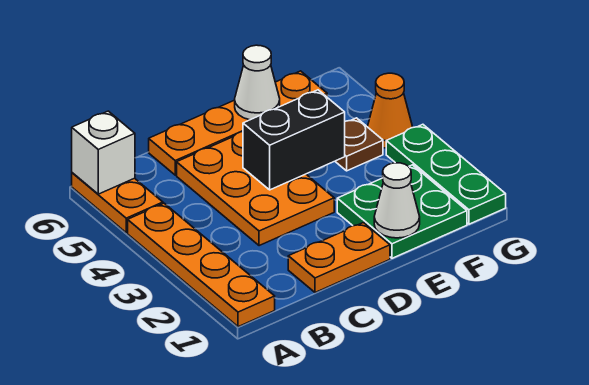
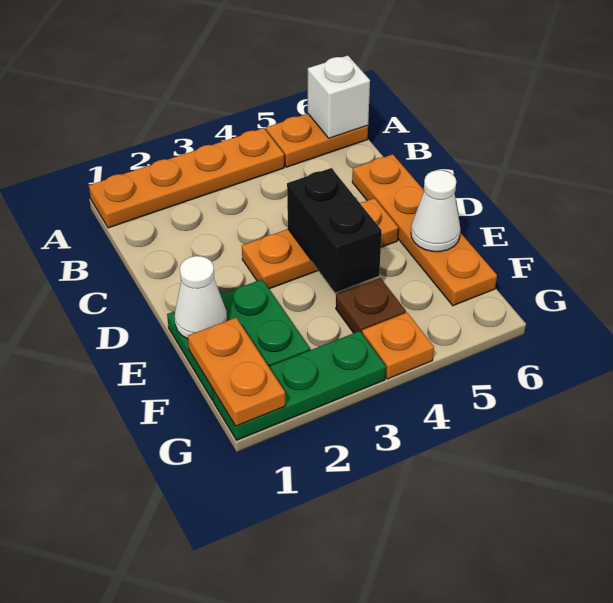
orange 1x2 plate [288,223,390,292] -> orange 1x2 plate moved to [188,318,285,426]
orange 2x3 plate [177,132,334,246] -> orange 1x3 plate [242,198,398,289]
orange 1x1 cone [368,73,413,148] -> orange 1x1 plate [362,313,434,379]

